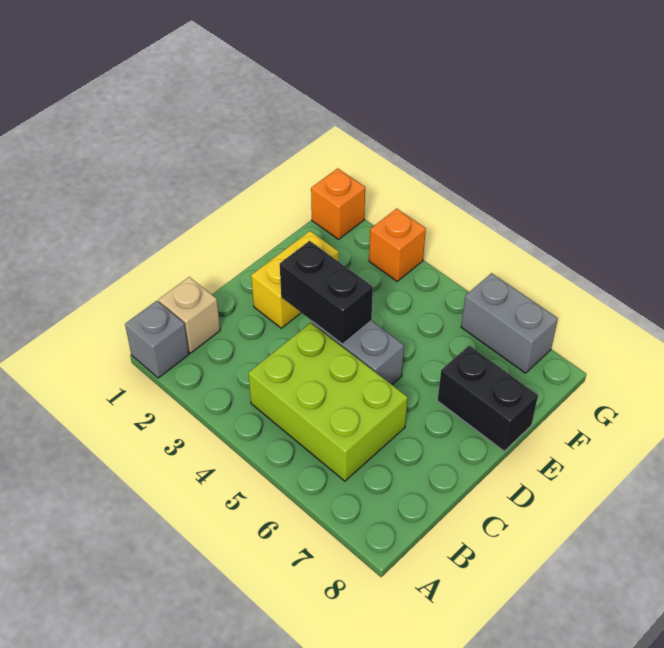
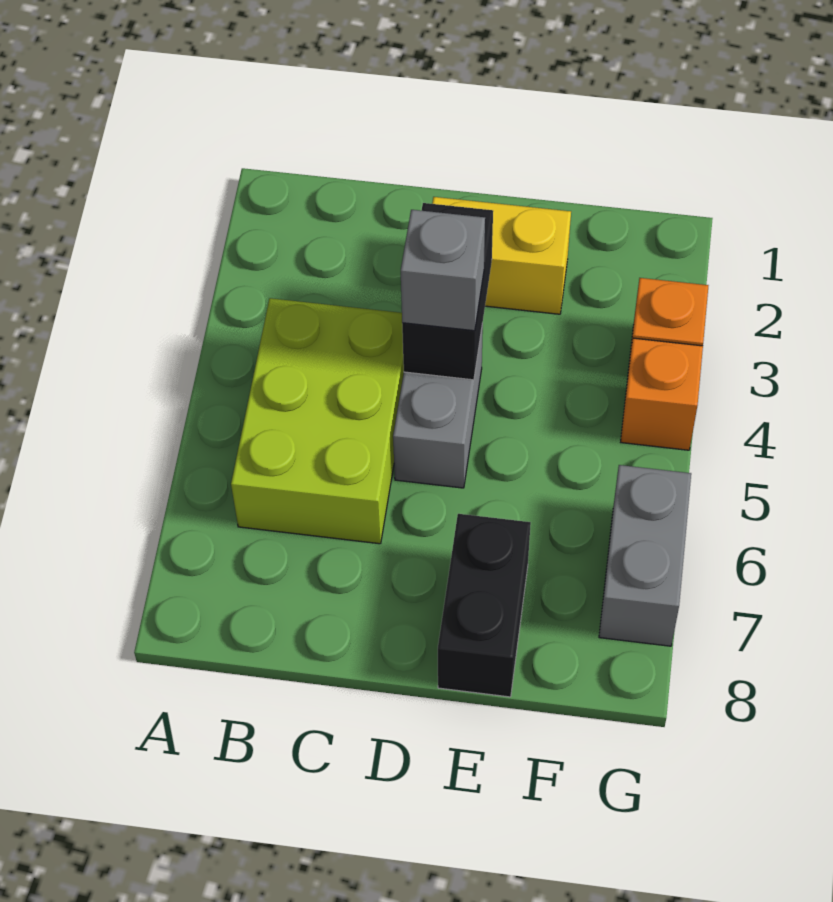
grey 1x1 brick [125,301,189,378] -> grey 1x1 brick moved to [401,210,485,331]
tan 1x1 brick [159,277,220,353] -> none
orange 1x1 brick [311,168,365,239] -> orange 1x1 brick moved to [621,338,703,450]

